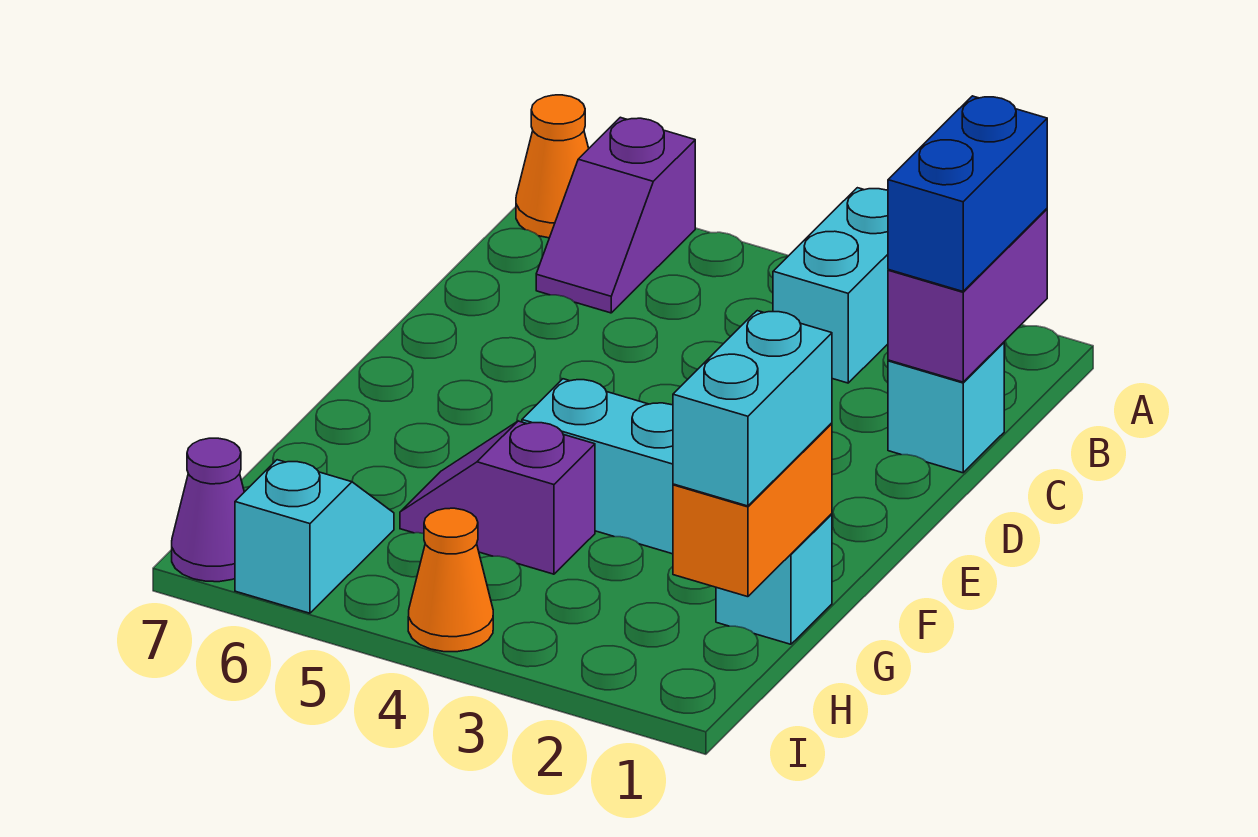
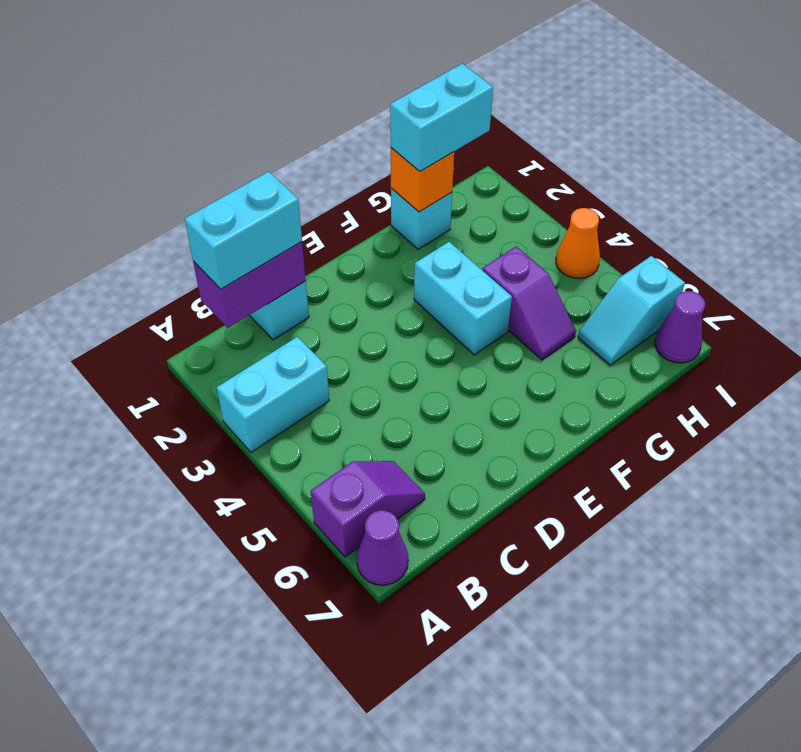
orange 1x1 cone [516,95,589,238] -> purple 1x1 cone [357,510,408,585]
blue 1x2 brick [888,96,1047,291] -> cyan 1x2 brick [185,172,302,289]
orange 1x2 brick [673,423,832,597] -> orange 1x1 brick [391,148,454,212]

